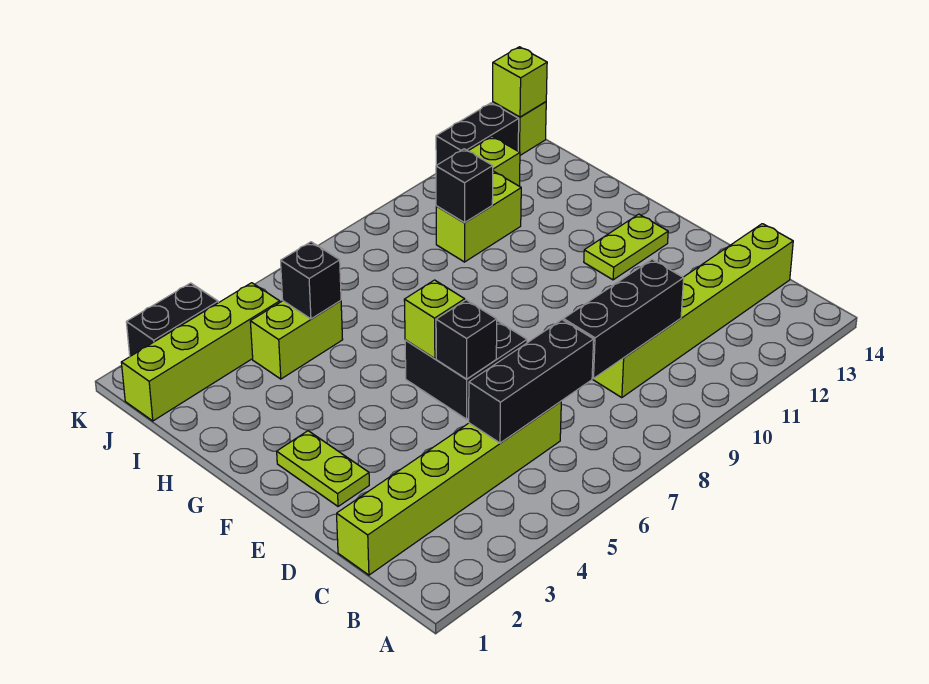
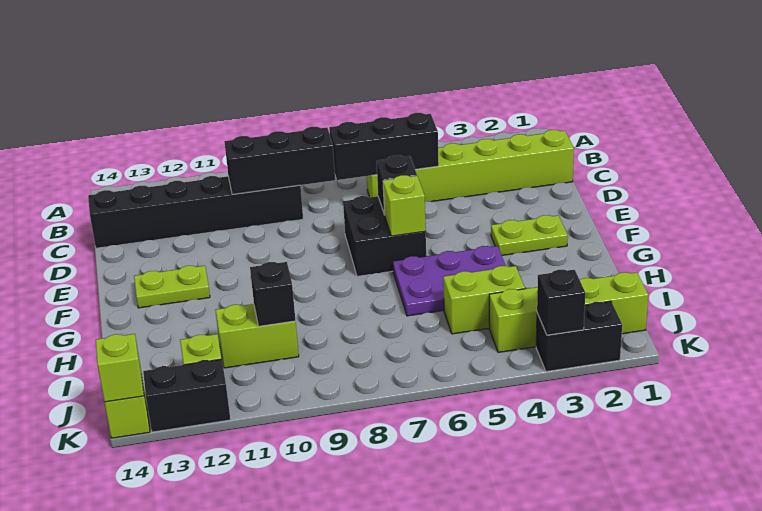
lime 1x6 brick [592,224,793,398] -> black 1x6 brick [88,176,303,248]
lime 1x2 plate [277,431,369,506] -> lime 1x2 plate turned to [491,215,568,255]
none -> purple 2x3 plate [393,246,506,316]
black 1x1 brick [281,242,341,319] -> black 1x1 brick moved to [537,270,585,335]

